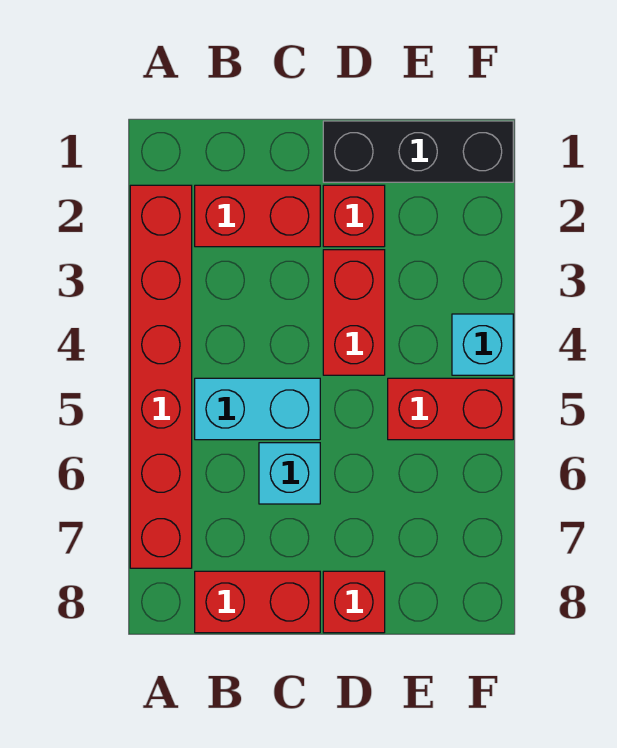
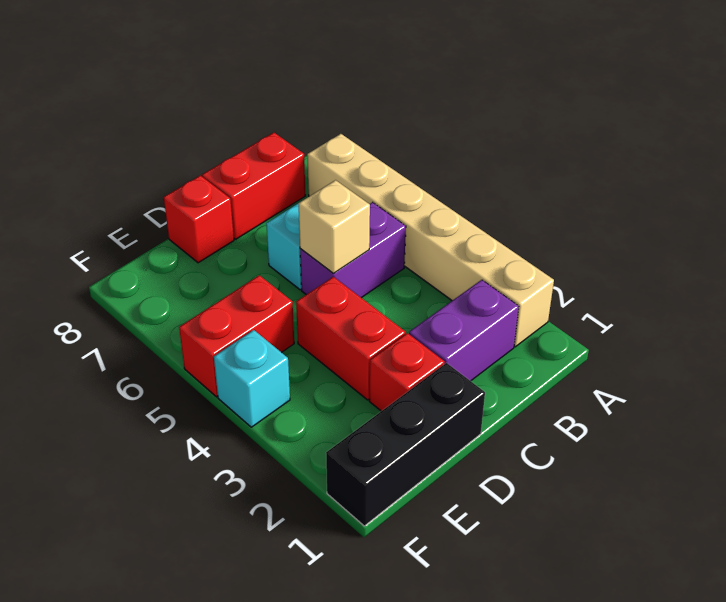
red 1x6 brick [130,185,192,568] -> tan 1x6 brick [307,134,554,347]
red 1x2 brick [195,185,320,247] -> purple 1x2 brick [409,280,519,381]
cyan 1x2 brick [195,378,320,440] -> purple 1x2 brick [300,202,406,298]
none -> tan 1x1 brick [299,180,370,273]

